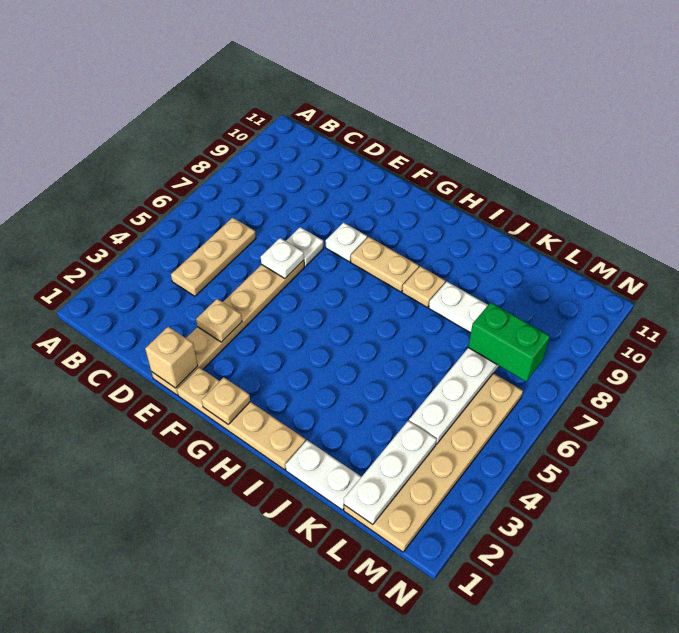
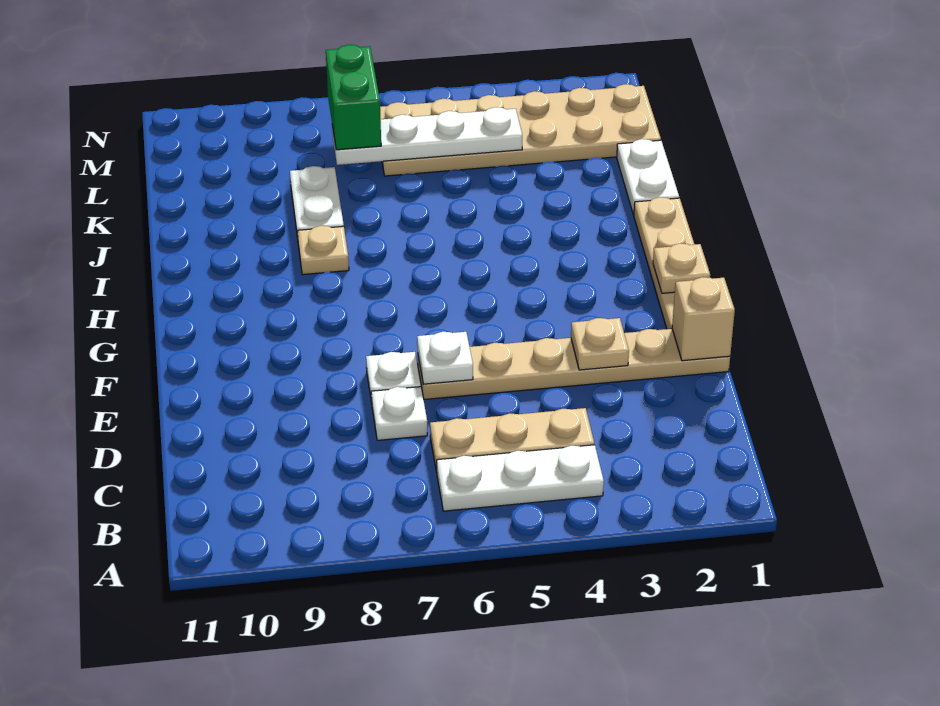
white 1x1 plate [326,223,367,262] -> white 1x1 plate moved to [371,387,427,440]
tan 1x2 plate [351,237,419,292] -> none
white 1x3 plate [344,421,437,525] -> white 1x3 plate moved to [437,445,604,511]

